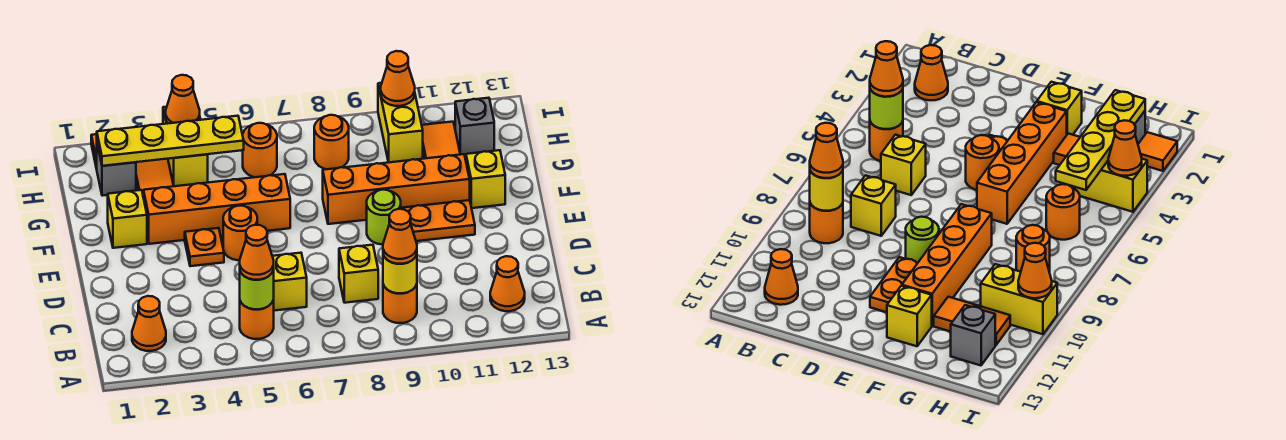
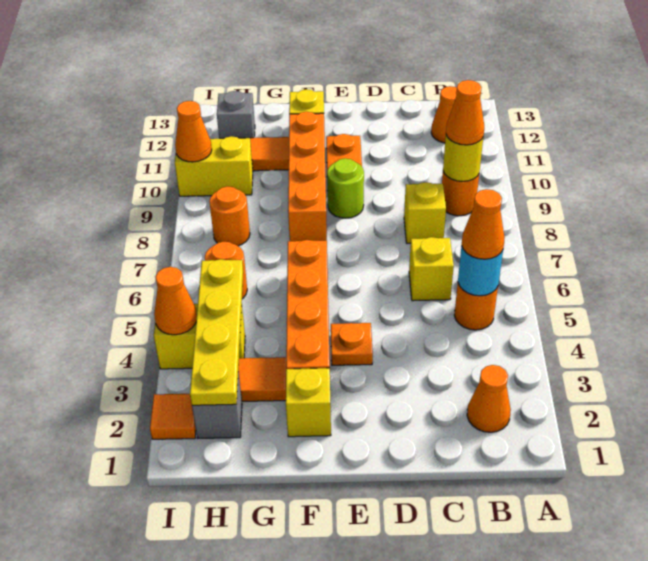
lime 1x1 round brick [240,270,274,309] -> cyan 1x1 round brick [458,246,503,296]
orange 1x1 round brick [223,206,257,260] -> none

